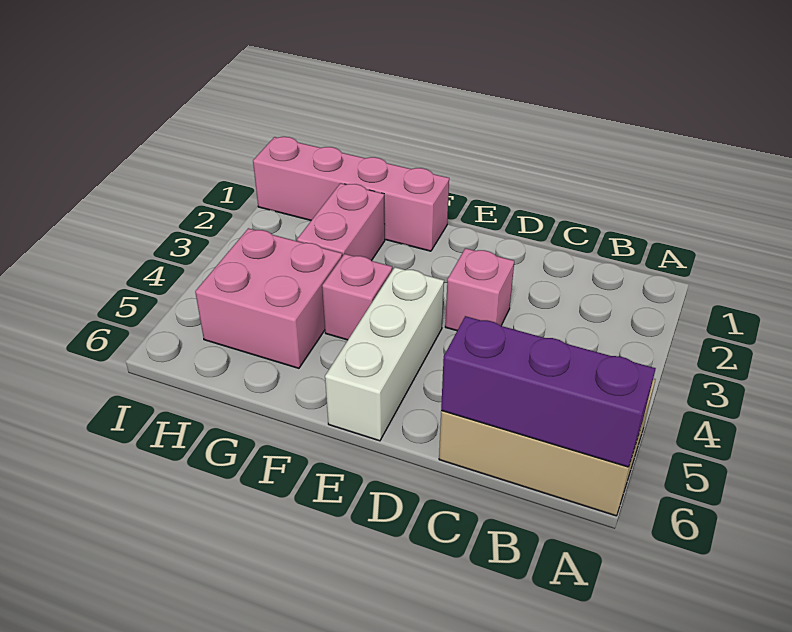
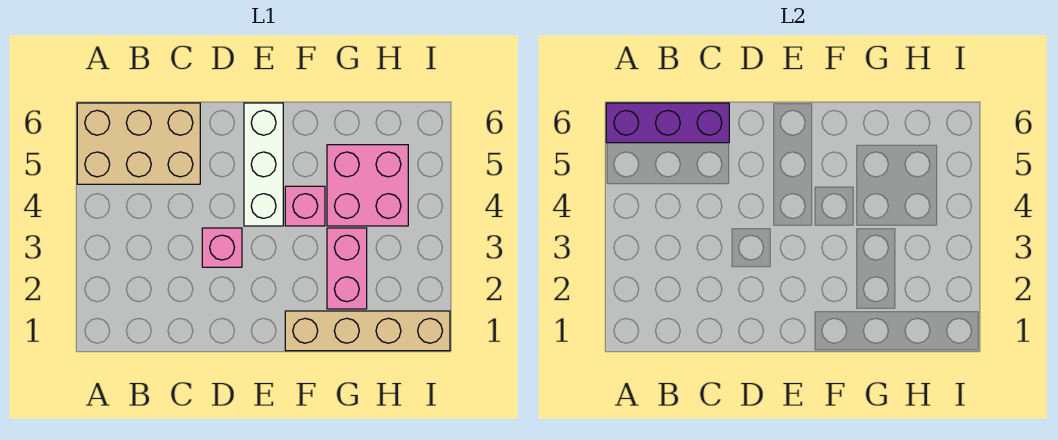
pink 1x4 brick [253,137,449,251] -> tan 1x4 brick [285,311,450,351]

